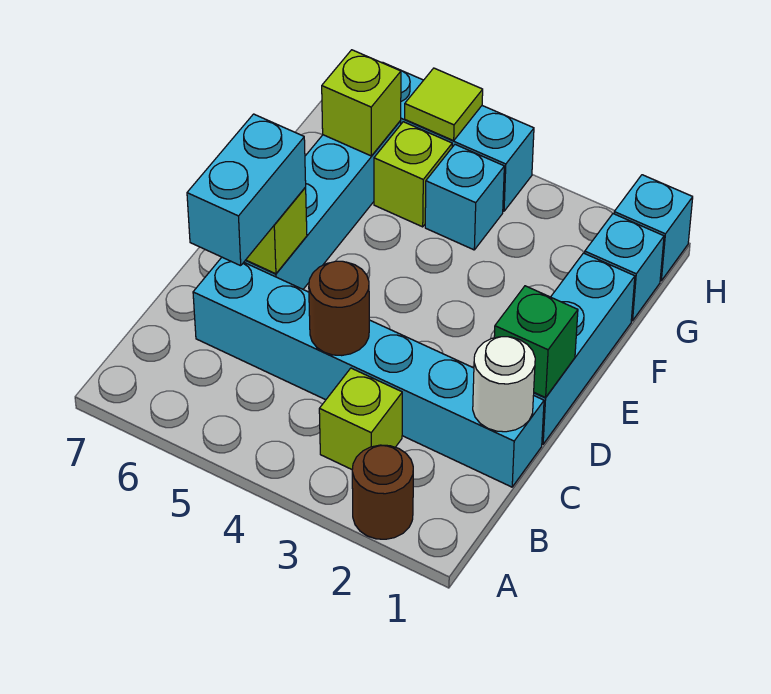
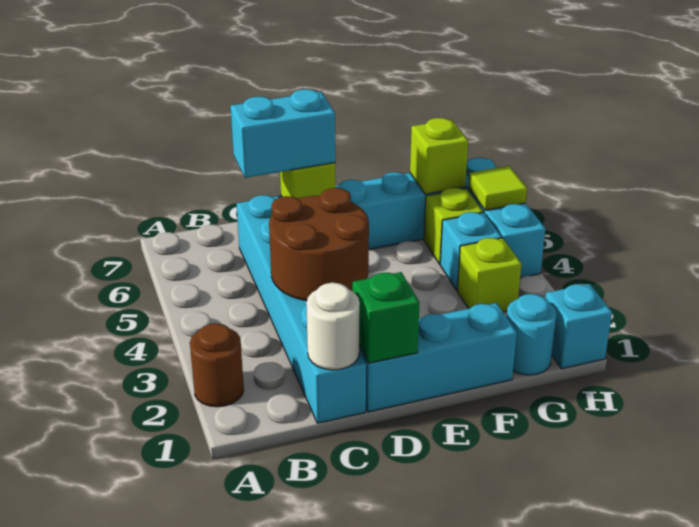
lime 1x1 brick [319,368,402,469] -> lime 1x1 brick moved to [457,238,522,312]
brown 1x1 round brick [309,261,369,356] -> brown 2x2 round brick [269,188,369,301]
cyan 1x1 brick [585,214,664,321] -> cyan 1x1 round brick [507,294,556,375]

